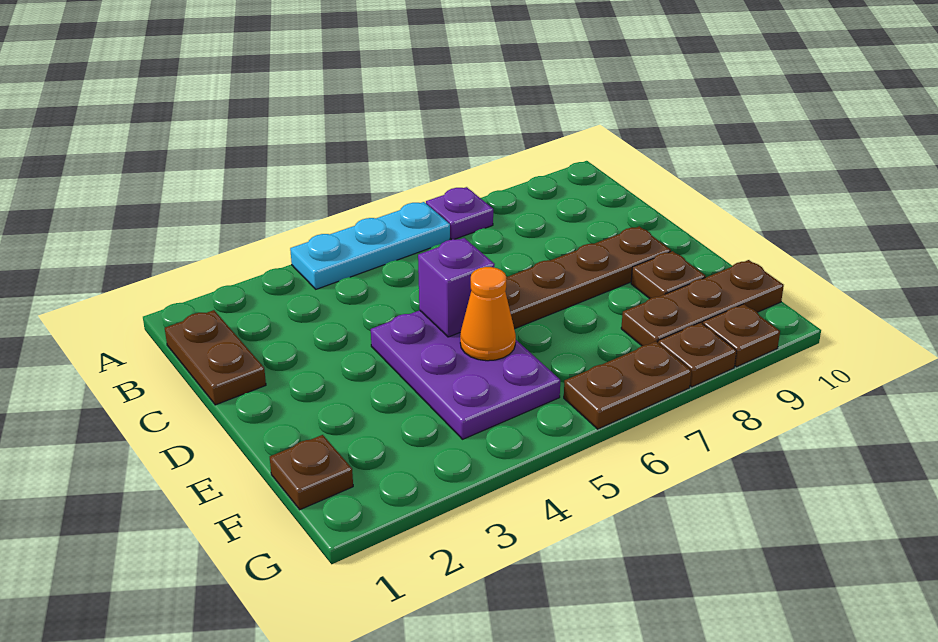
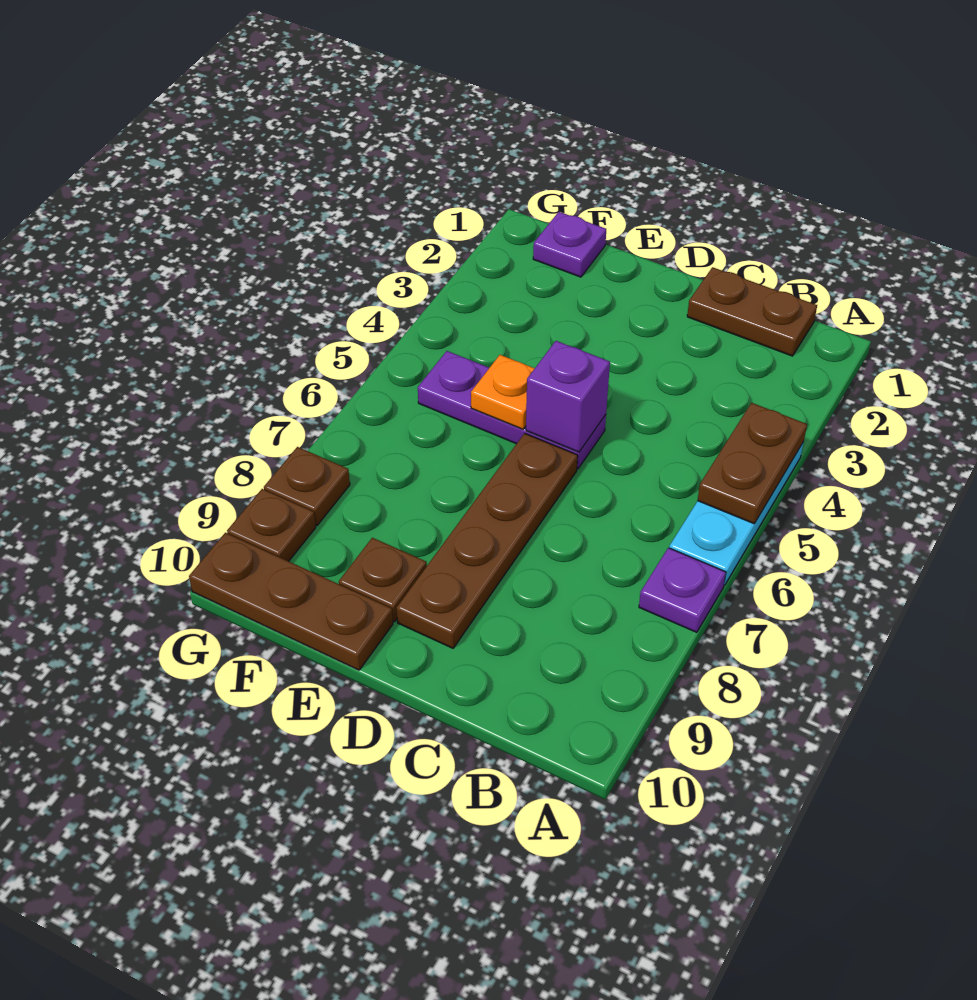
purple 2x3 plate [371,310,560,439] -> purple 1x3 plate [418,351,606,469]
orange 1x1 cone [460,267,516,361] -> orange 1x1 plate [471,355,535,429]
brown 1x1 plate [270,435,353,510] -> purple 1x1 plate [533,212,606,277]
brown 1x3 plate [621,260,784,346] -> brown 1x3 plate turned to [189,533,393,670]
brown 1x2 plate [564,342,691,429] -> brown 1x2 plate moved to [698,403,807,524]

